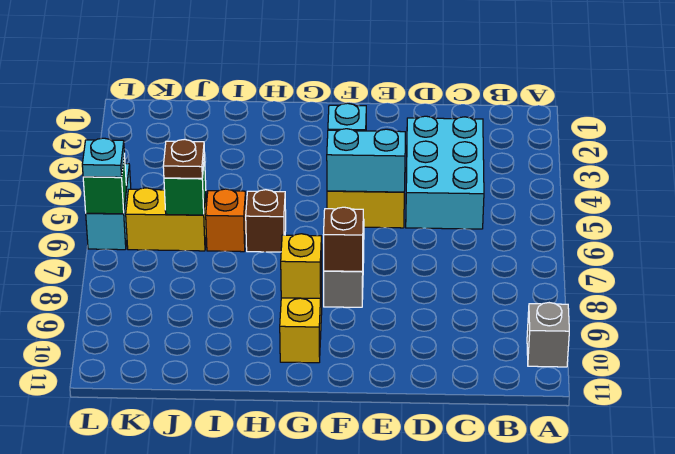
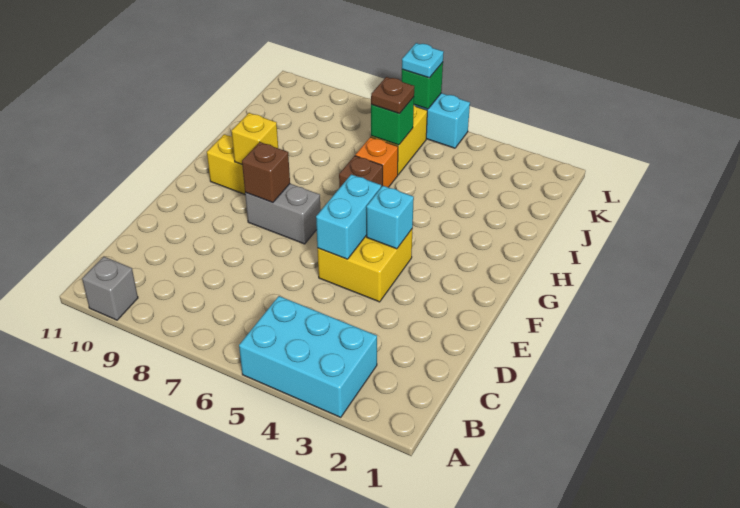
cyan 2x3 brick [406,116,484,229] -> cyan 2x3 brick moved to [239,296,377,417]

